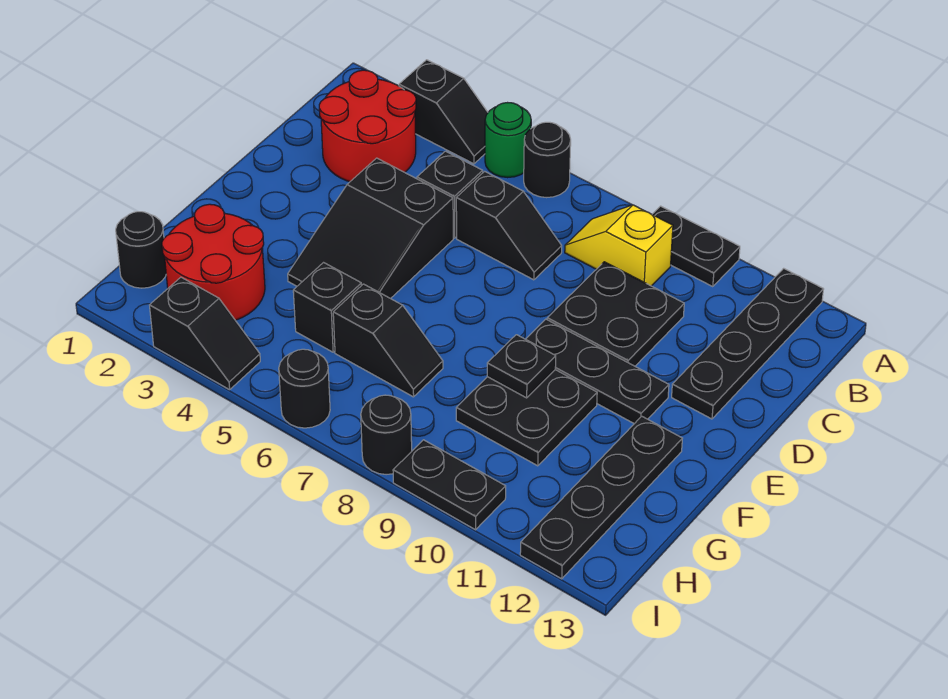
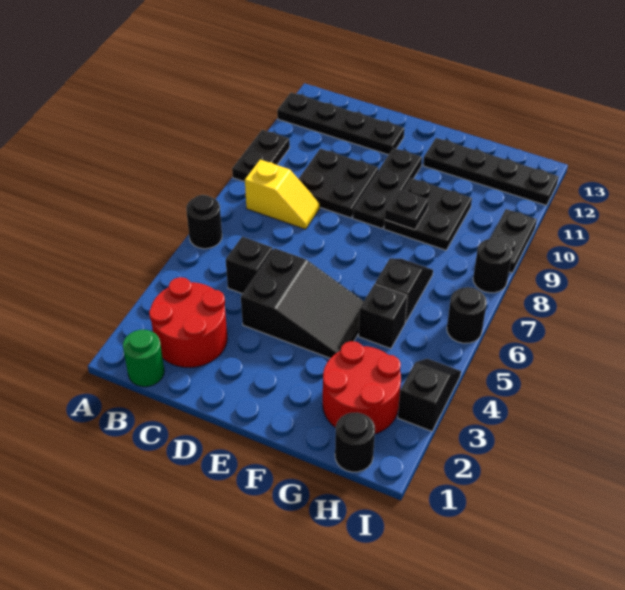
black 1x2 slope [399,60,488,164] -> none
green 1x1 round brick [485,103,531,178] -> green 1x1 round brick moved to [123,330,164,387]
yellow 1x2 slope [565,205,673,286] -> yellow 1x2 slope turned to [245,160,320,229]
black 1x2 slope [456,171,562,280] -> none

